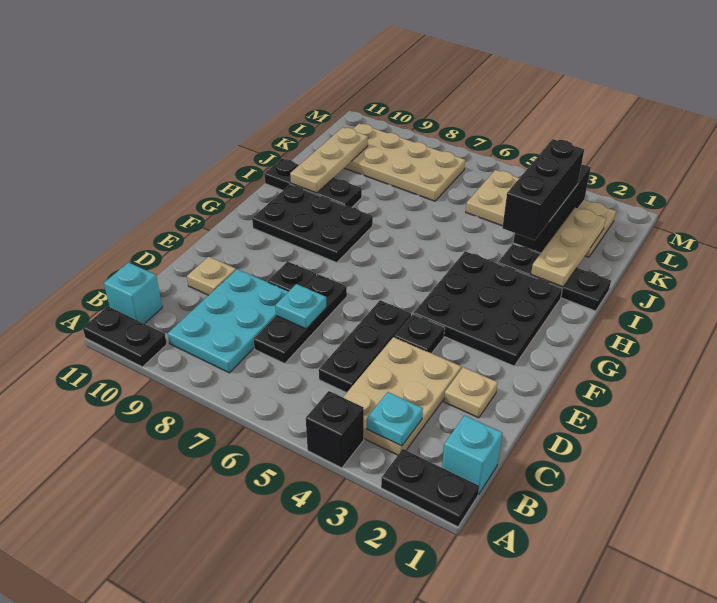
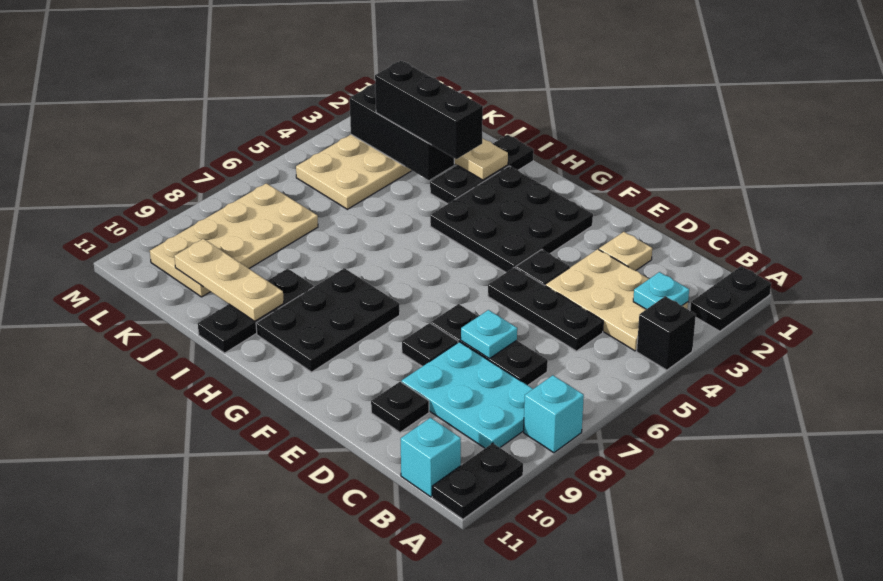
cyan 1x1 brick [442,415,502,494] -> cyan 1x1 brick moved to [524,375,584,453]
tan 1x1 plate [187,257,236,295] -> black 1x1 plate [371,382,429,432]

